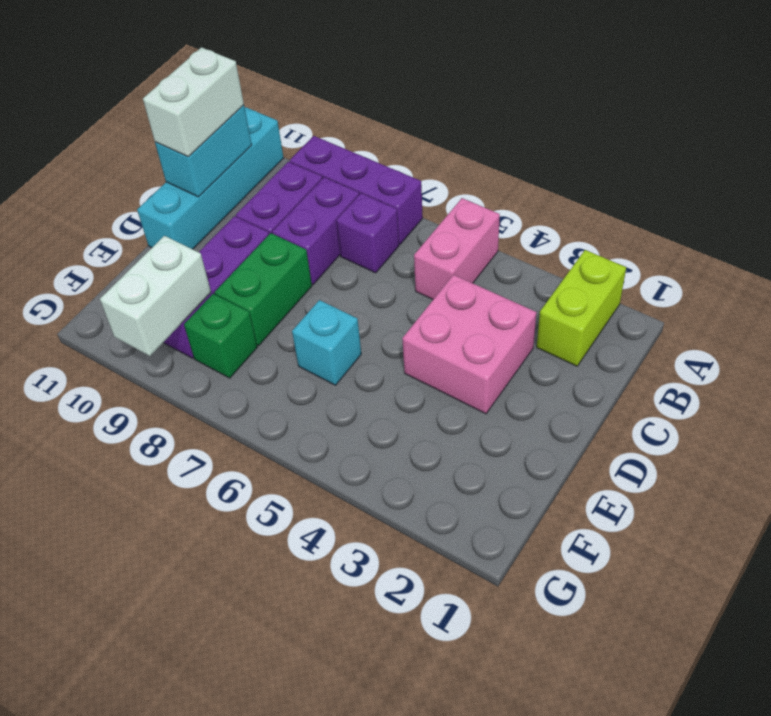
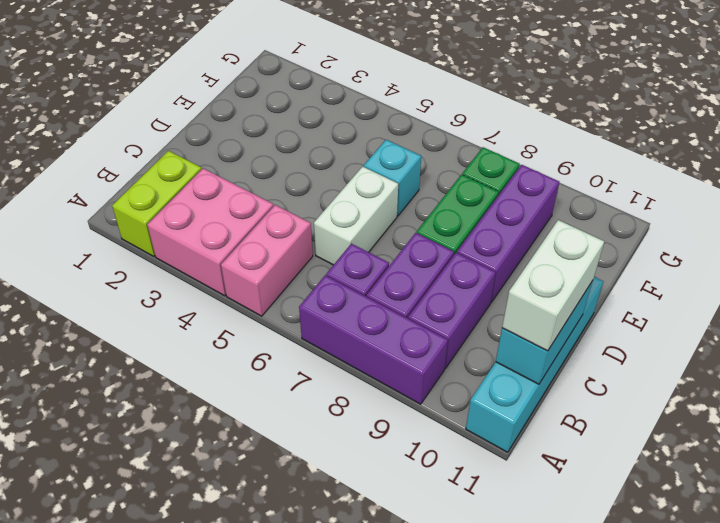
pink 2x2 brick [402,275,537,414] -> pink 2x2 brick moved to [147,168,273,296]
white 1x2 brick [100,236,211,356] -> white 1x2 brick moved to [314,166,398,265]

